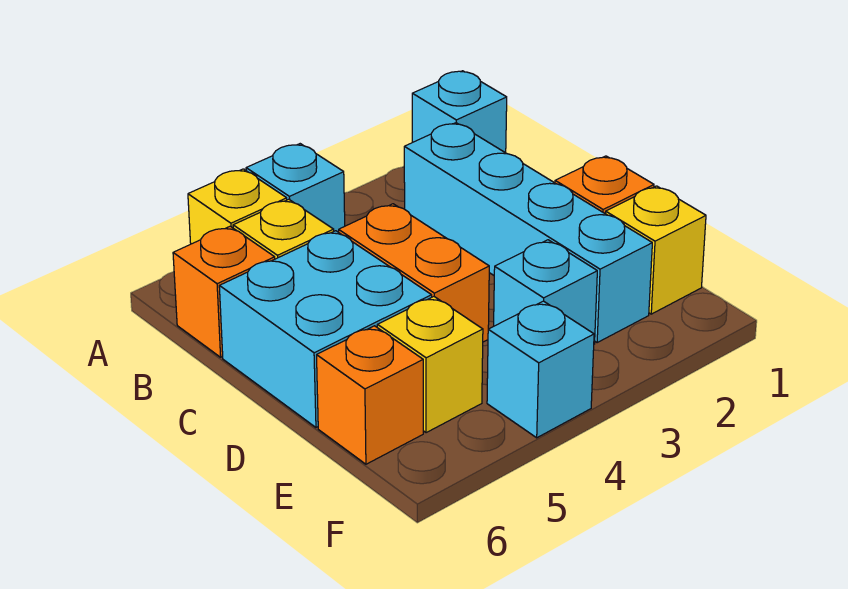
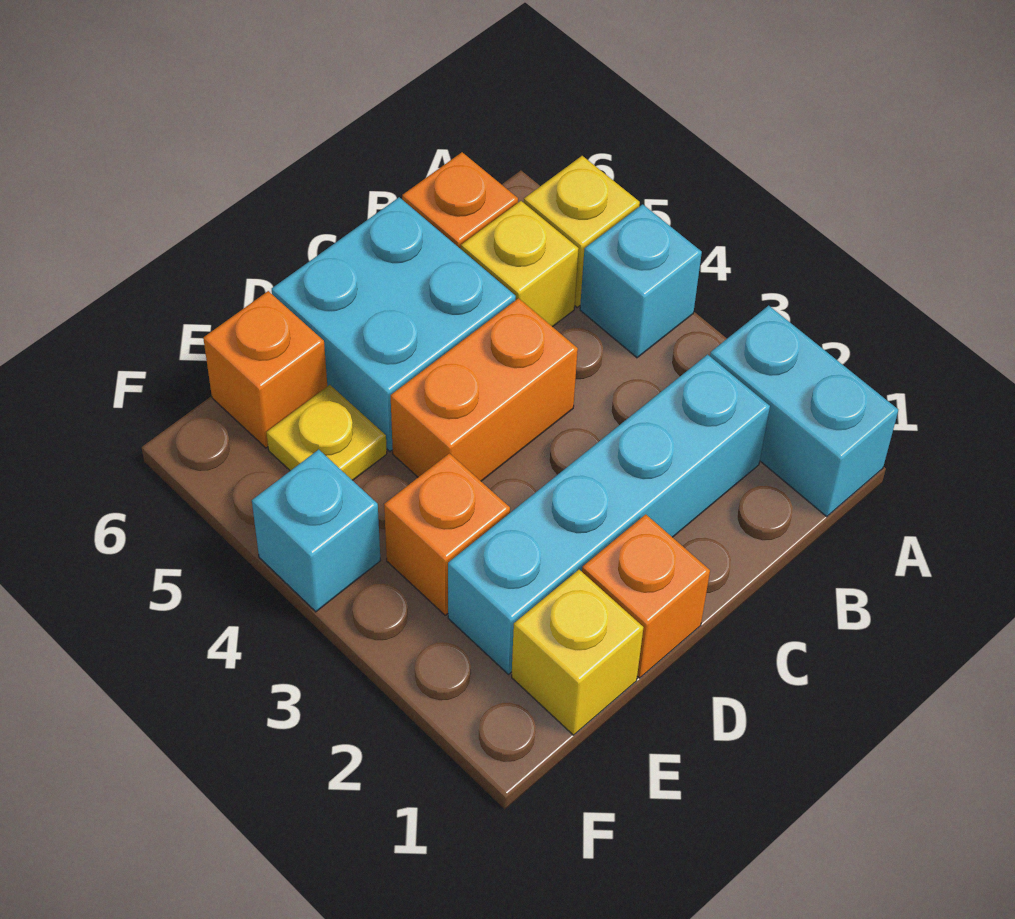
cyan 1x1 brick [412,71,507,153] -> cyan 1x2 brick [710,306,898,517]
cyan 1x1 brick [494,240,597,344] -> orange 1x1 brick [384,453,510,615]
yellow 1x1 brick [377,297,483,433] -> yellow 1x1 plate [267,385,387,480]

